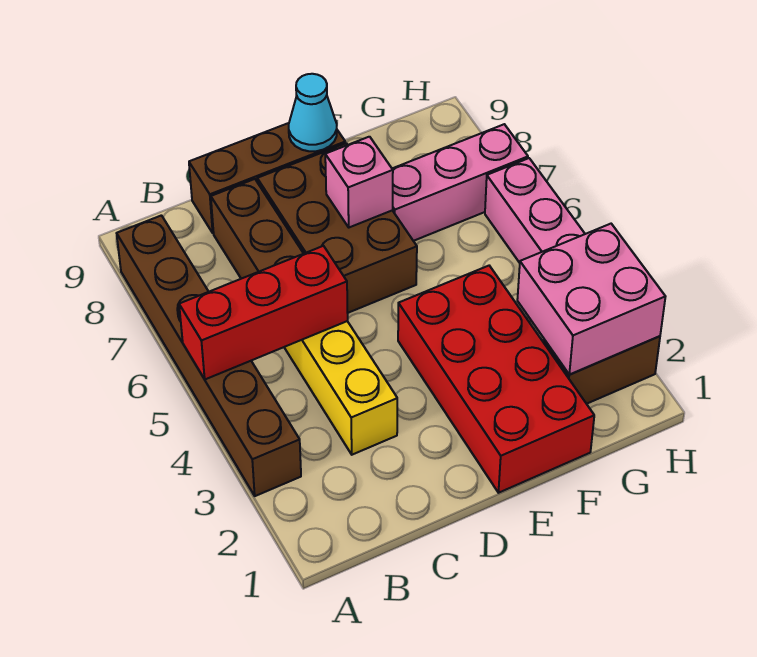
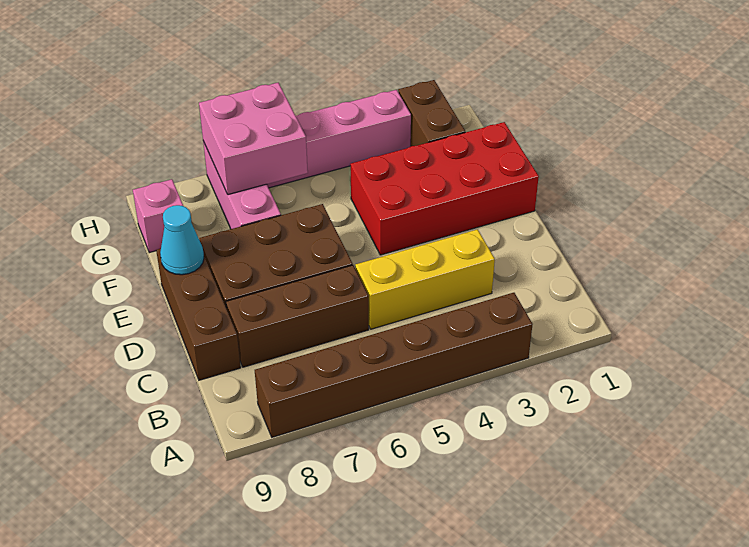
red 1x3 brick [179,246,348,379] -> none
pink 1x1 brick [325,137,393,227] -> pink 1x1 brick moved to [133,179,183,253]
pink 2x2 brick [517,224,666,375] -> pink 2x2 brick moved to [199,83,308,195]

